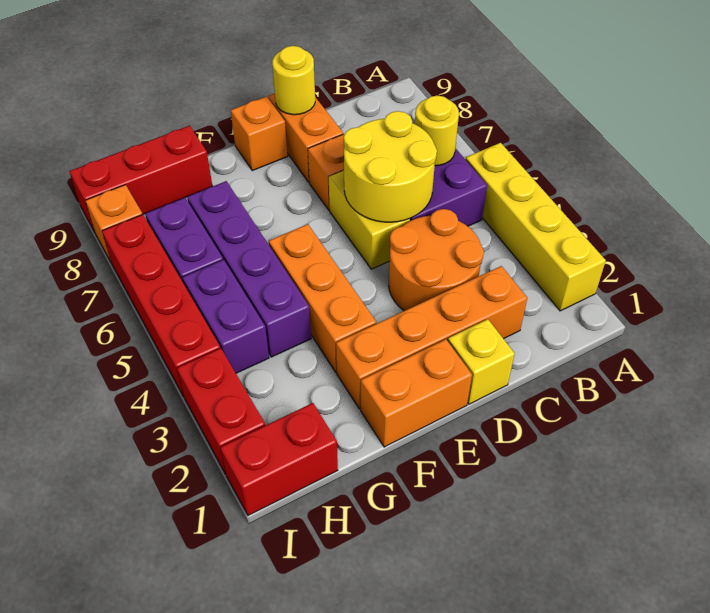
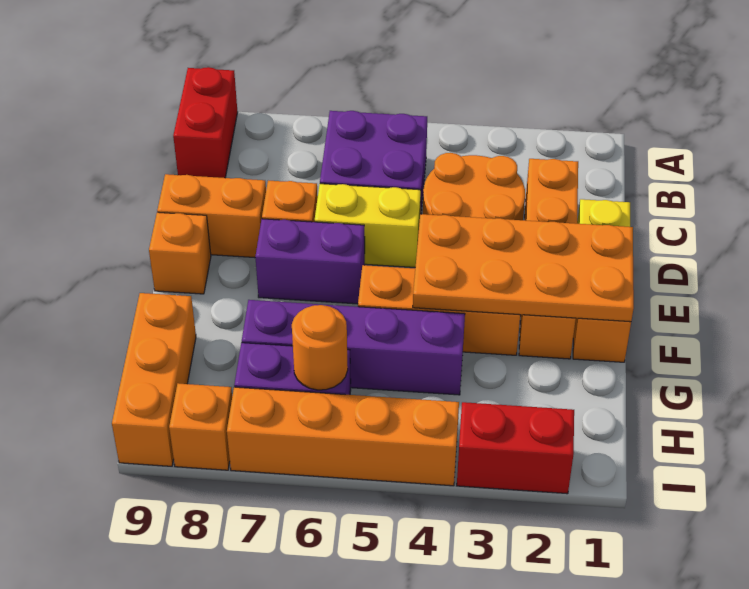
yellow 1x4 brick [465,143,606,311] -> none
yellow 1x1 round brick [415,95,459,166] -> none
yellow 2x2 round brick [344,111,437,222] -> none
yellow 1x1 round brick [272,46,315,115] -> none
none -> orange 2x4 plate [413,214,634,322]
red 1x3 brick [69,126,213,232] -> orange 1x3 brick [112,293,196,466]
red 1x2 brick [220,403,338,515] -> red 1x2 brick moved to [173,67,238,178]
purple 1x2 brick [182,260,269,373] -> purple 1x2 brick moved to [255,219,365,304]
none -> orange 1x1 round brick [292,305,348,390]
red 1x4 brick [102,214,220,397] -> orange 1x4 brick [227,387,459,486]

